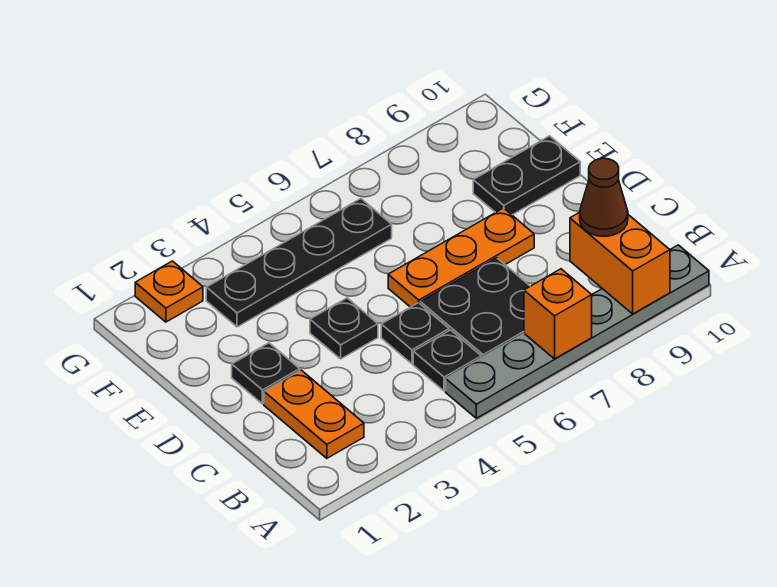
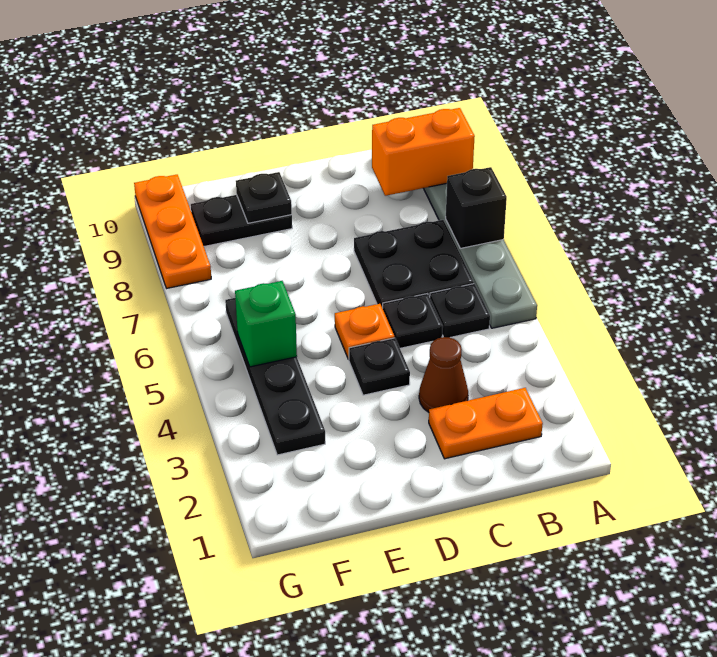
orange 1x1 brick [524,269,592,359] -> black 1x1 brick [446,167,507,248]
brown 1x1 cone [580,158,628,236] -> brown 1x1 cone moved to [419,337,468,412]
black 1x1 plate [232,343,300,404] -> black 1x1 plate moved to [236,172,292,223]
orange 1x3 plate [388,208,534,307] -> orange 1x3 plate moved to [134,175,211,288]
black 1x2 plate [473,136,580,215] -> black 1x2 plate turned to [191,195,292,246]
none -> green 1x1 brick [235,281,297,367]
orange 1x1 plate [135,261,203,322] -> orange 1x1 plate moved to [335,304,395,360]

